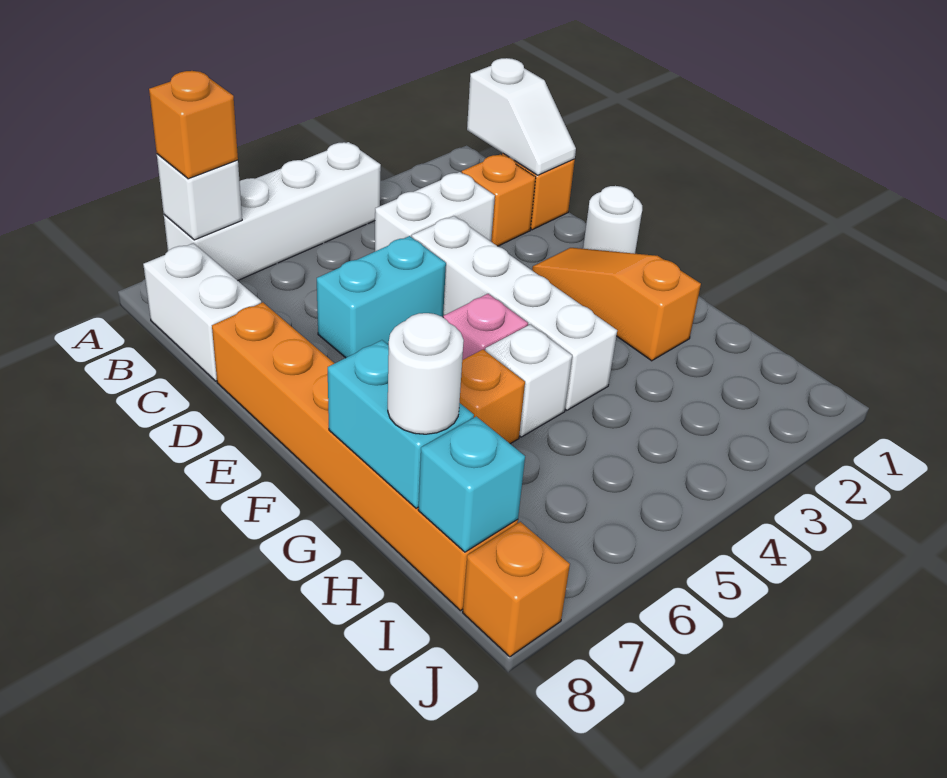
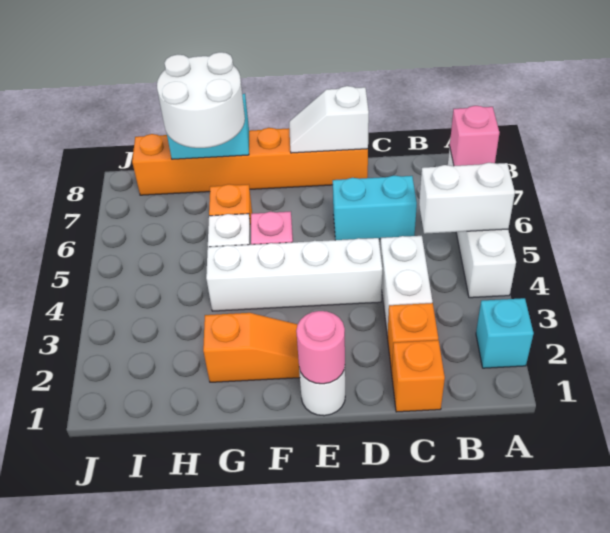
white 1x1 brick [157,154,242,240] -> pink 1x1 brick [450,106,499,166]
orange 1x1 brick [149,71,238,179] -> none
white 1x2 slope [467,58,576,175] -> white 1x2 slope moved to [289,86,369,153]
white 1x2 brick [143,243,261,381] -> white 1x2 brick moved to [419,163,515,234]
cyan 1x2 brick [317,236,446,358] -> cyan 1x2 brick turned to [333,175,417,240]
none -> pink 1x1 round brick [296,311,345,384]
white 1x1 round brick [388,313,464,434] -> white 2x2 round brick [157,52,245,148]
cyan 1x1 brick [418,417,525,552] -> cyan 1x1 brick moved to [476,298,534,368]
orange 1x1 brick [463,522,570,657] -> none

